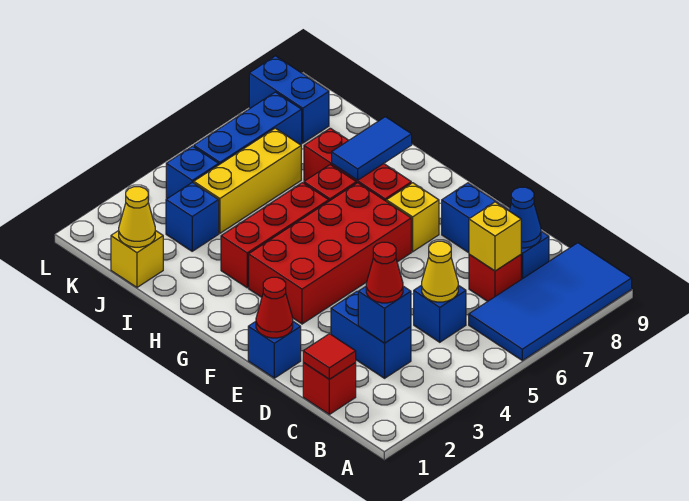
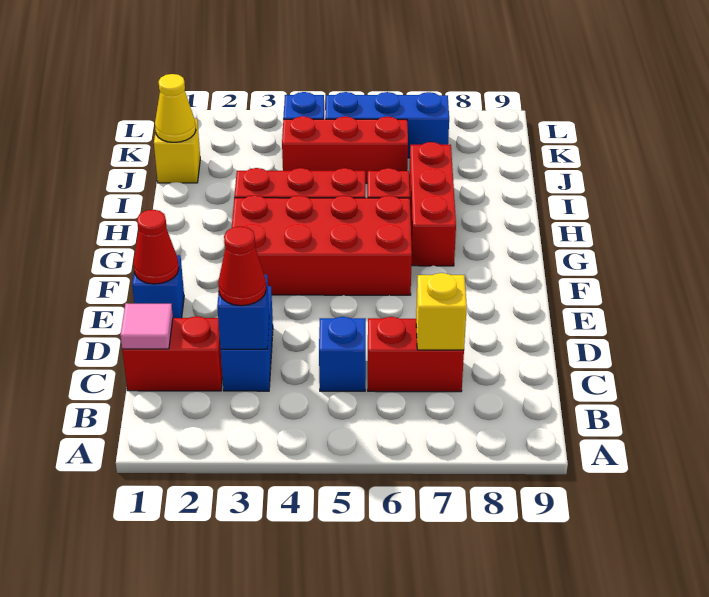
blue 2x4 tile [469,243,632,360] -> none
red 1x1 brick [303,363,356,414] -> red 1x2 brick [122,316,222,391]
red 1x1 tile [303,334,356,379] -> pink 1x1 tile [120,303,173,349]
yellow 1x1 cone [422,241,458,302] -> none
red 1x1 brick [469,254,521,301] -> red 1x2 brick [368,317,464,392]
blue 1x3 brick [442,183,549,279] -> none
blue 1x1 cone [509,187,541,248] -> none
yellow 1x1 brick [386,183,439,252] -> none
blue 1x2 tile [332,117,412,180] -> none
blue 1x1 brick [166,182,219,251] -> none
yellow 1x3 brick [194,128,301,233] -> red 1x3 brick [282,116,408,183]
blue 1x2 brick [249,56,329,143] -> none

